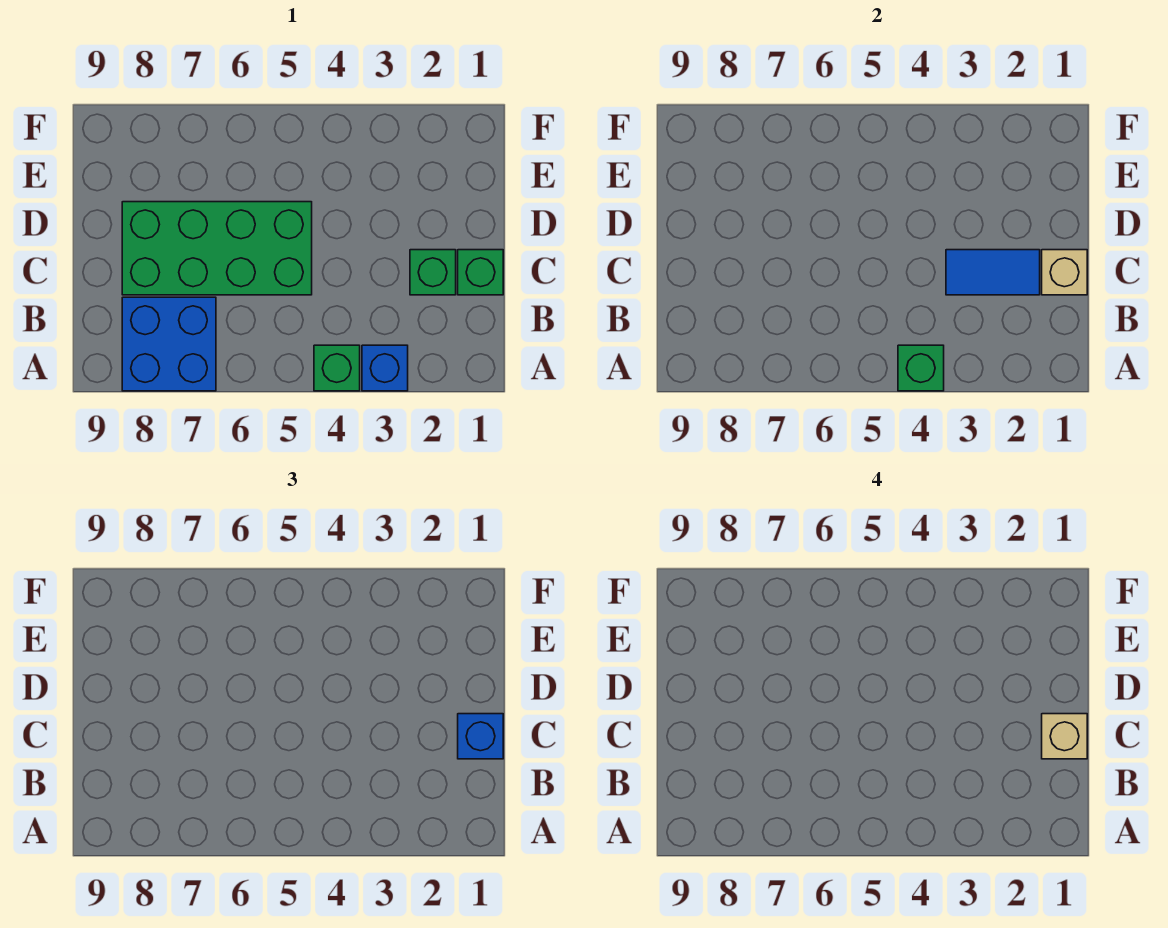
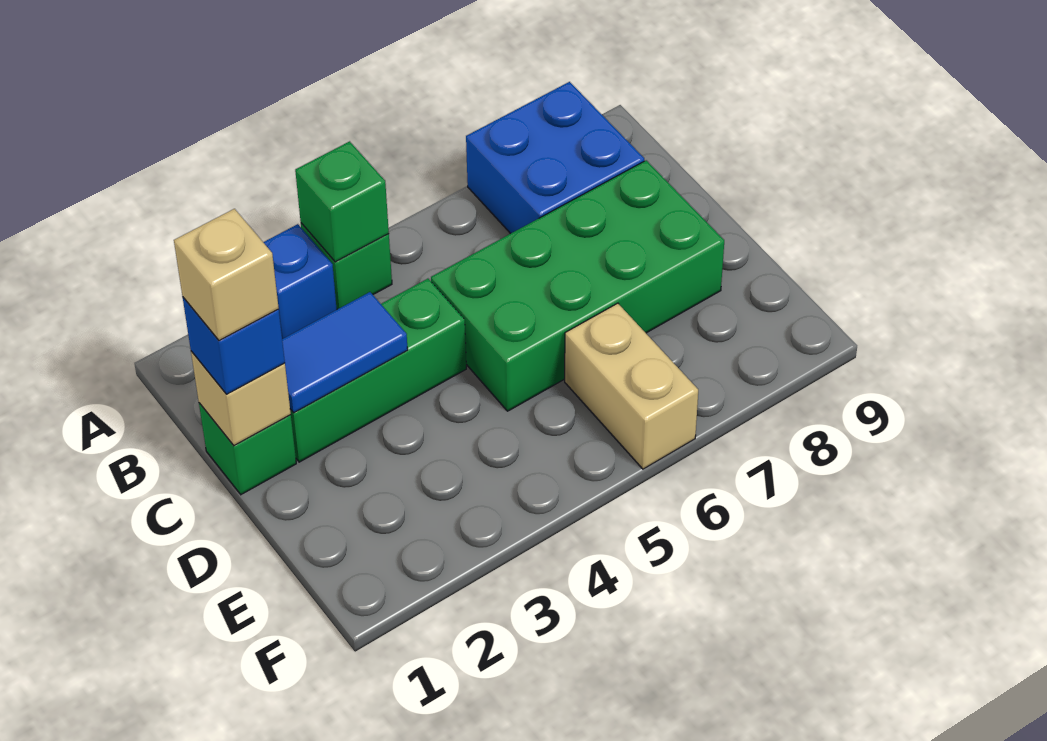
green 1x1 brick [410,250,456,295] -> green 1x3 brick [290,279,466,462]
none -> tan 1x2 brick [565,303,698,469]

